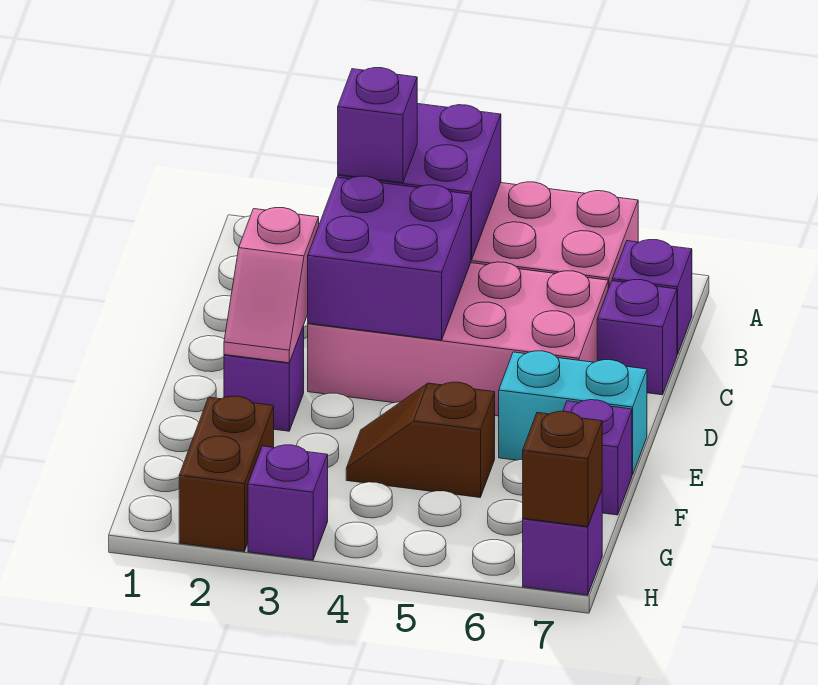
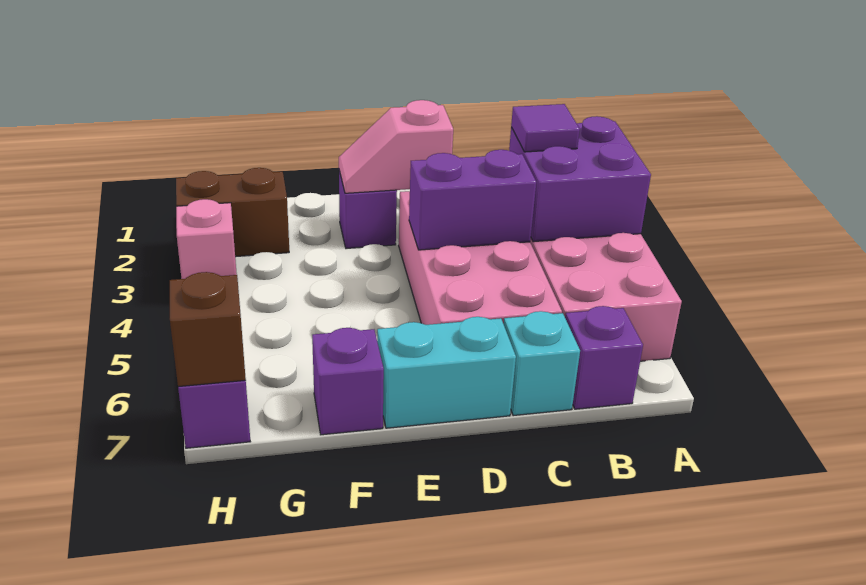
purple 1x1 brick [338,68,417,183] -> purple 1x1 tile [511,104,580,152]
purple 2x2 brick [308,176,471,340] -> purple 1x2 brick [409,150,536,250]
purple 1x1 brick [597,280,677,395] -> cyan 1x1 brick [504,311,580,416]
cyan 1x2 brick [499,351,647,475] -> cyan 1x2 brick turned to [377,317,516,428]
brown 1x2 slope [346,382,495,497] -> none
purple 1x1 brick [248,445,328,560] -> pink 1x1 brick [176,199,237,279]

